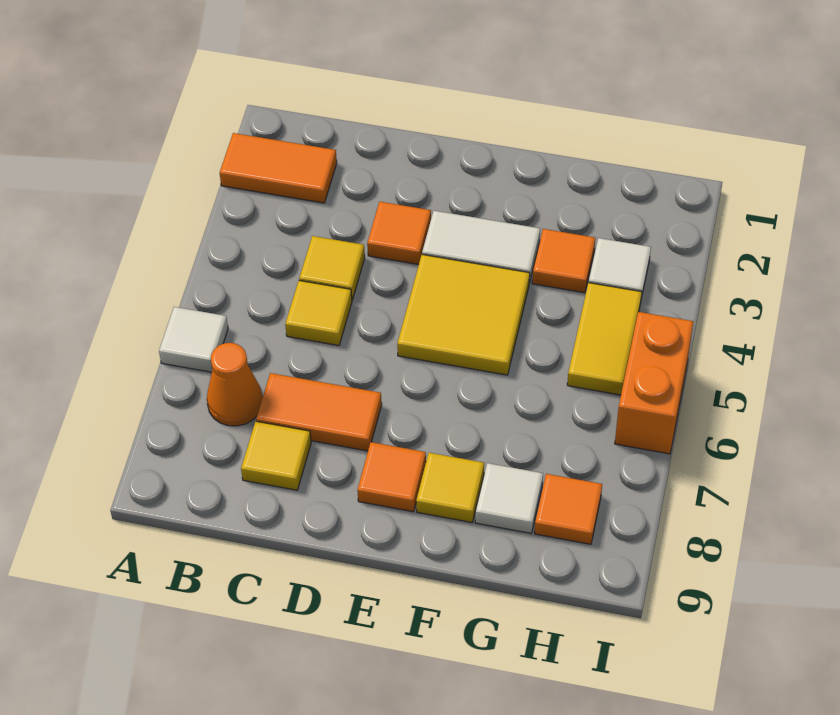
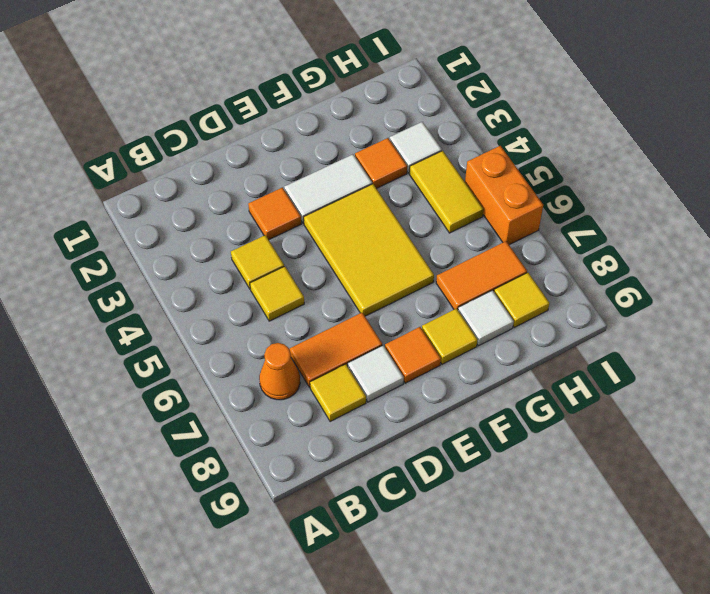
orange 1x2 tile [220,133,337,203] -> orange 1x2 tile moved to [436,241,527,310]
white 1x1 tile [159,307,228,372] -> white 1x1 tile moved to [348,345,404,402]
yellow 2x2 tile [397,255,530,375] -> yellow 2x3 tile [304,184,434,316]
orange 1x1 tile [535,474,602,544] -> yellow 1x1 tile [494,273,550,327]

